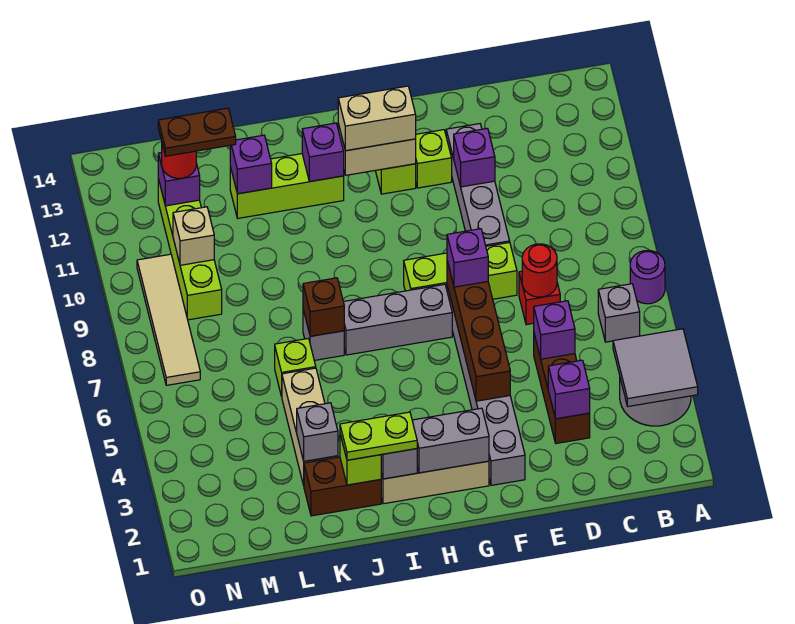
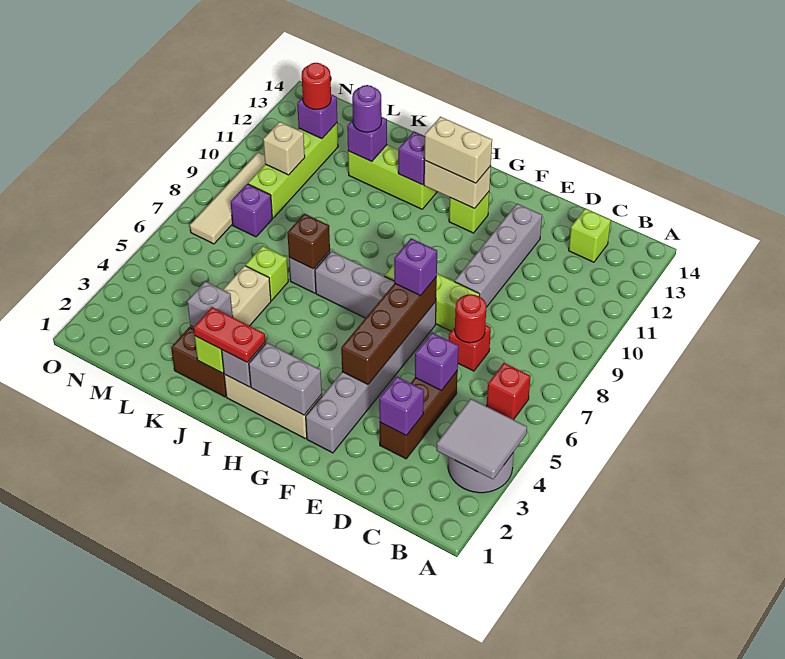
purple 1x1 round brick [630,250,665,304] -> purple 1x1 round brick moved to [352,85,382,132]
grey 1x1 brick [598,284,640,342] -> red 1x1 brick [487,363,531,420]
purple 1x1 brick [454,128,495,187] -> purple 1x1 brick moved to [231,184,272,237]
lime 1x1 brick [416,130,452,188] -> lime 1x1 brick moved to [569,208,611,262]
lime 1x2 plate [340,412,417,460] -> red 1x2 plate [194,307,265,362]
brown 1x2 plate [158,108,236,156] -> none

